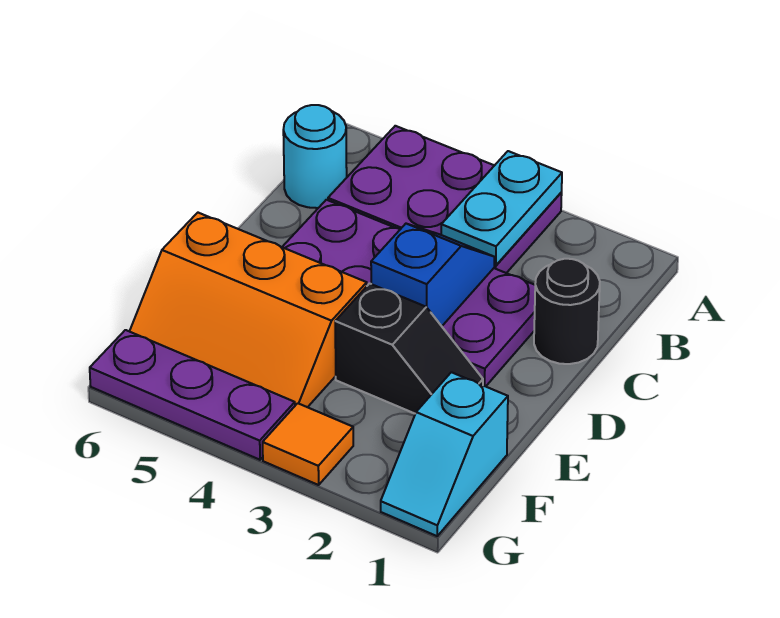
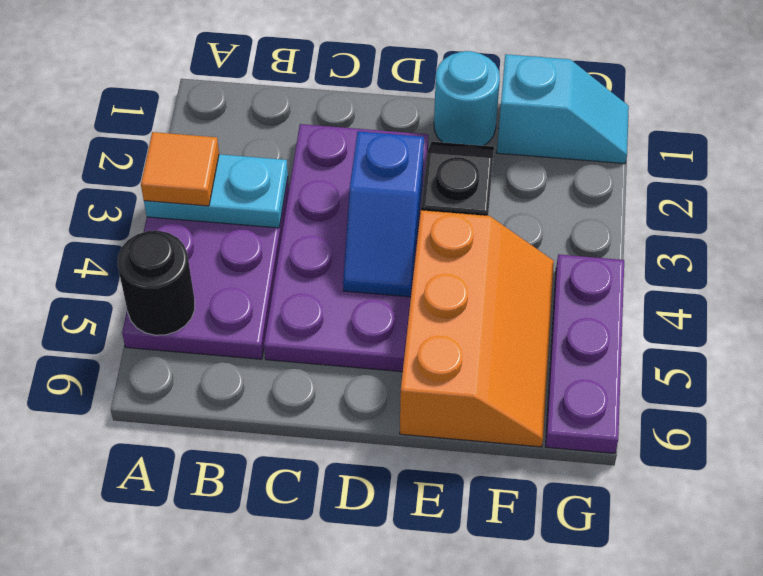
cyan 1x1 round brick [283,105,347,208] -> cyan 1x1 round brick moved to [434,51,500,146]
black 1x1 round brick [534,259,600,364] -> black 1x1 round brick moved to [118,231,195,335]
blue 1x2 slope [371,224,494,326] -> blue 1x2 slope turned to [343,131,424,297]
orange 1x1 tile [263,403,353,485] -> orange 1x1 tile moved to [141,132,219,206]

